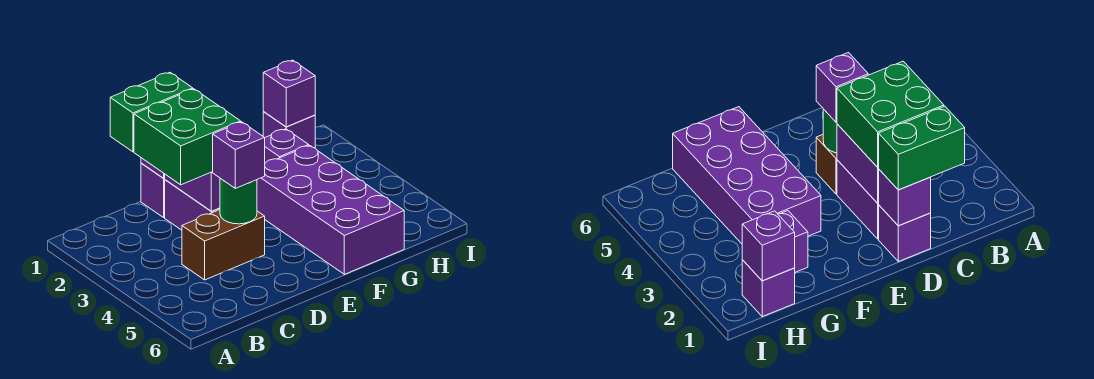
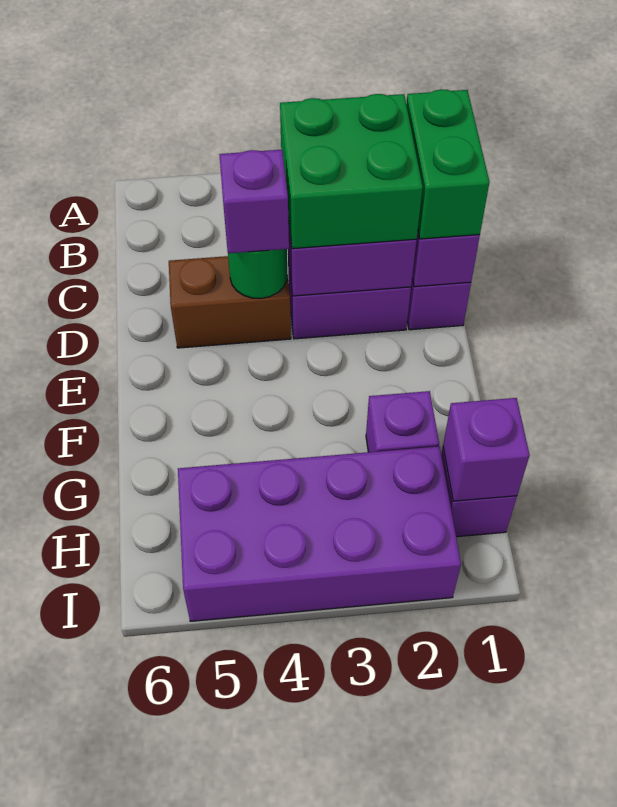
brown 1x2 brick [182,210,265,280] -> brown 1x2 brick turned to [169,256,291,348]
purple 2x4 brick [257,145,404,274] -> purple 2x4 brick moved to [178,446,461,621]

